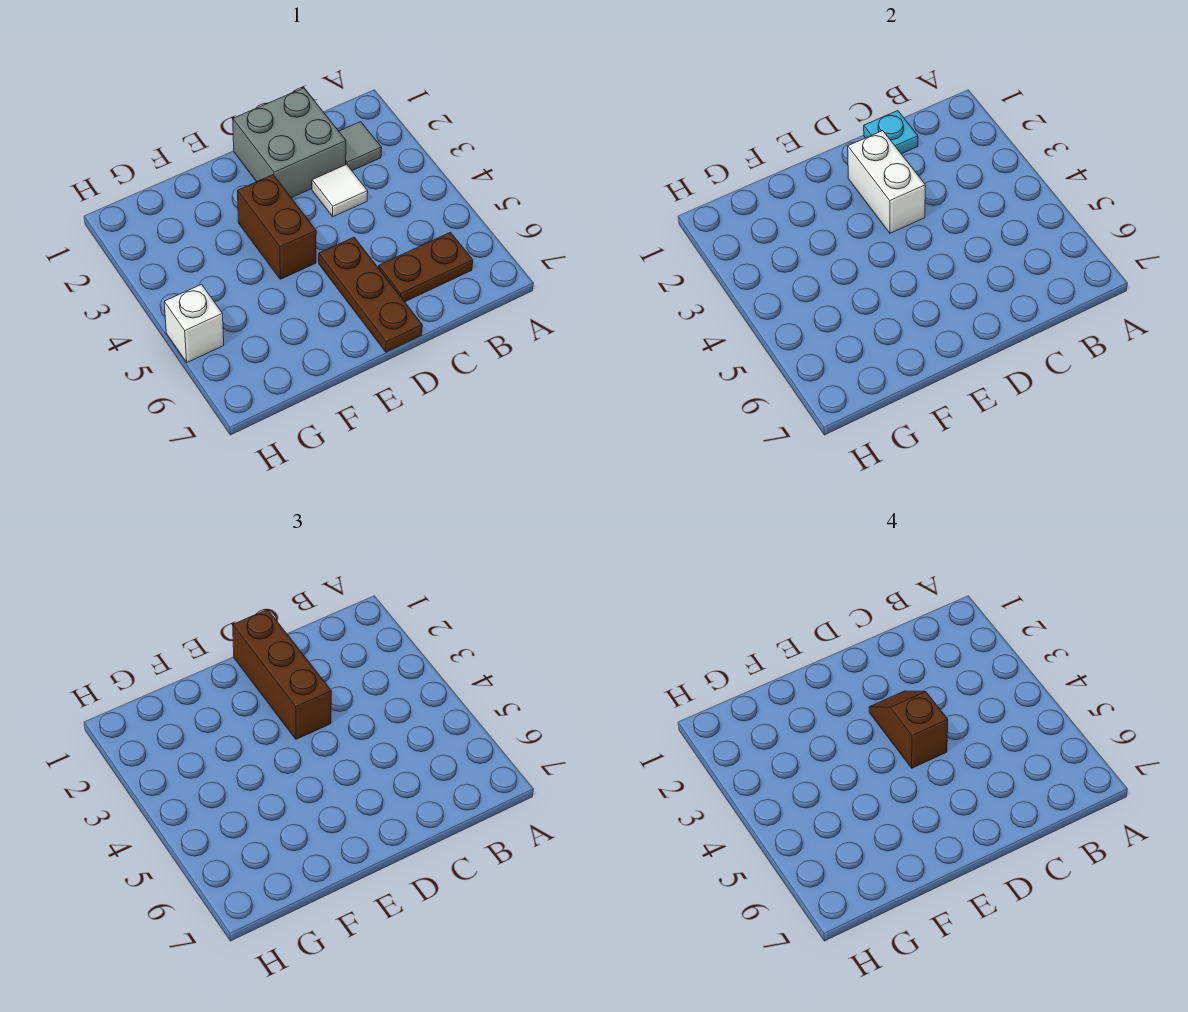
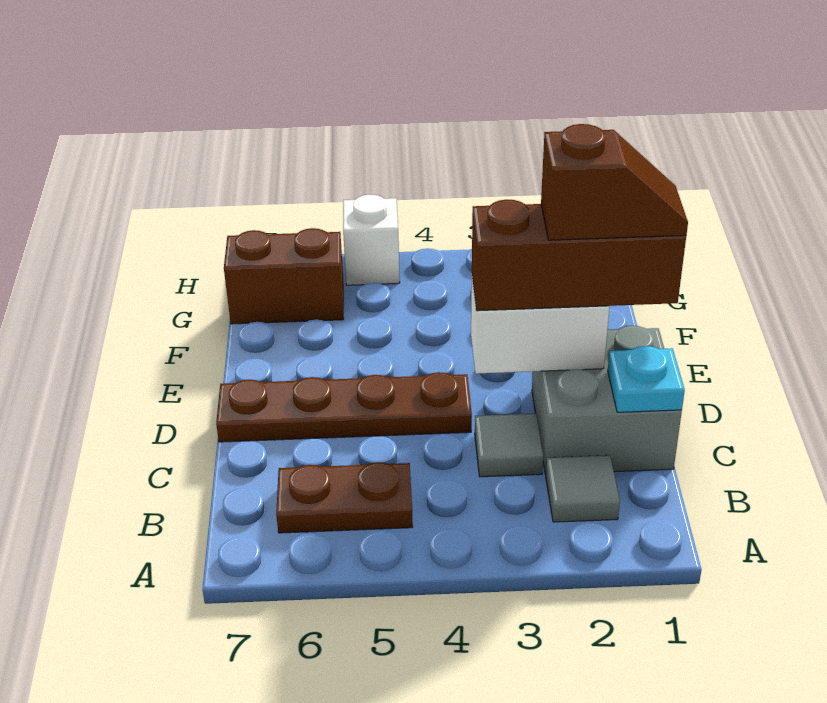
brown 1x2 plate [379,232,473,302] -> brown 1x2 plate turned to [276,462,413,533]
white 1x1 tile [312,165,368,217] -> grey 1x1 tile [475,413,543,477]
brown 1x2 slope [869,691,948,768] -> brown 1x2 slope moved to [541,124,688,240]
brown 1x3 plate [319,237,422,352] -> brown 1x4 plate [216,372,472,442]
brown 1x2 brick [238,175,316,279] -> brown 1x2 brick moved to [224,228,344,324]

